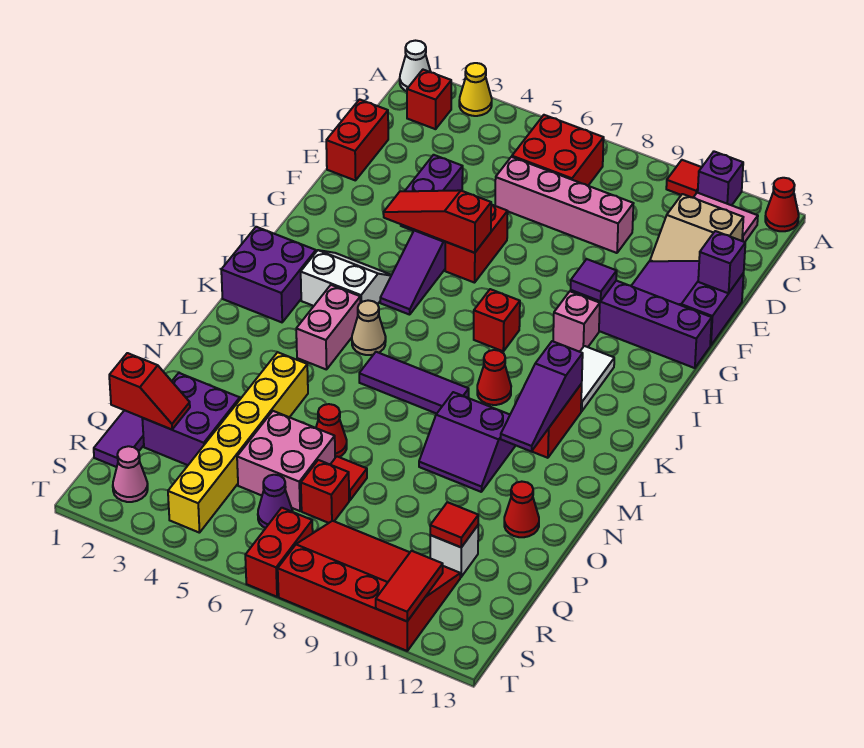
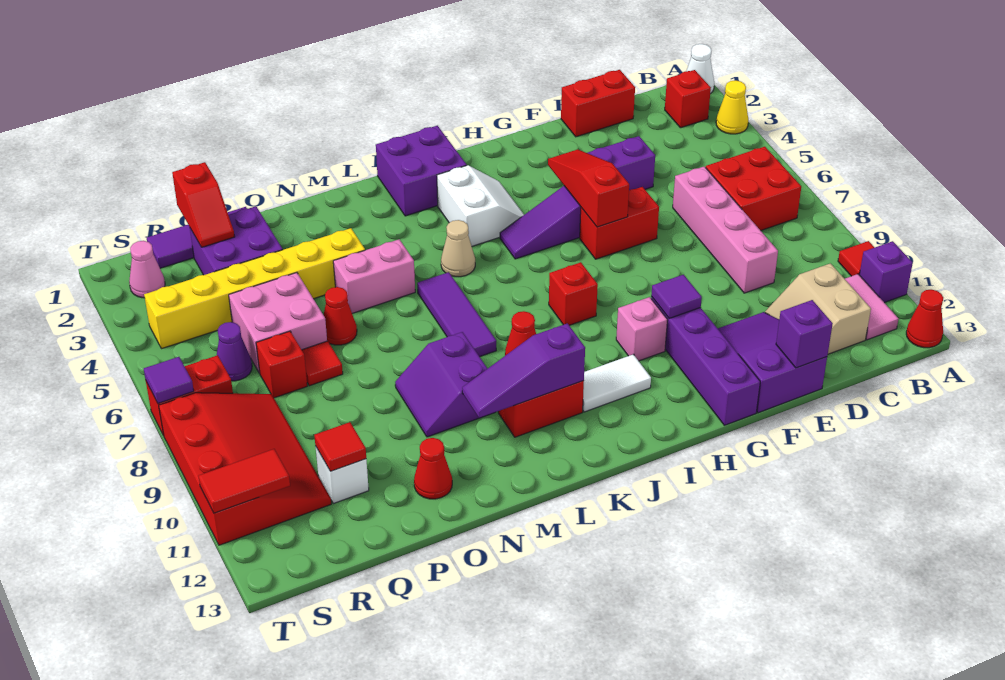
pink 1x2 brick [296,285,360,370] -> pink 1x2 brick moved to [333,239,415,313]
none -> purple 1x1 tile [144,357,194,404]

